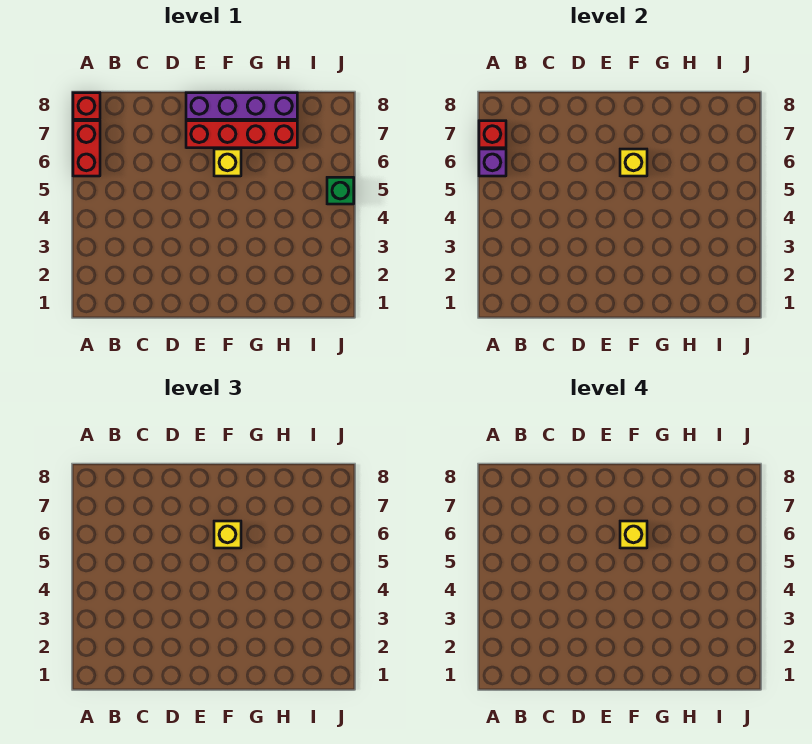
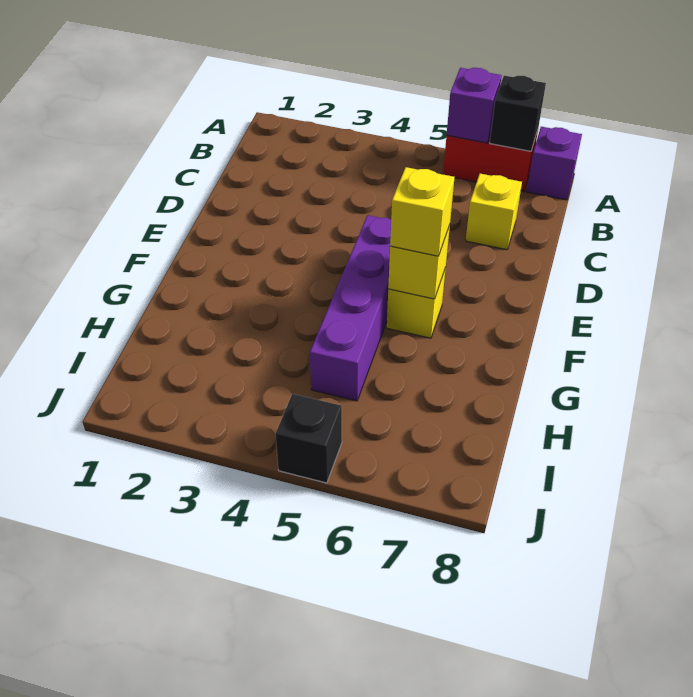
red 1x1 brick [479,121,506,148] -> black 1x1 brick [490,76,546,151]
red 1x1 brick [73,93,100,119] -> purple 1x1 brick [527,127,582,200]
red 1x4 brick [186,121,297,148] -> none
purple 1x4 brick [186,93,297,119] -> purple 1x4 brick moved to [310,215,391,401]
yellow 1x1 brick [620,521,647,548] -> yellow 1x1 brick moved to [466,174,522,250]
green 1x1 brick [327,177,354,204] -> black 1x1 brick [275,394,342,483]

